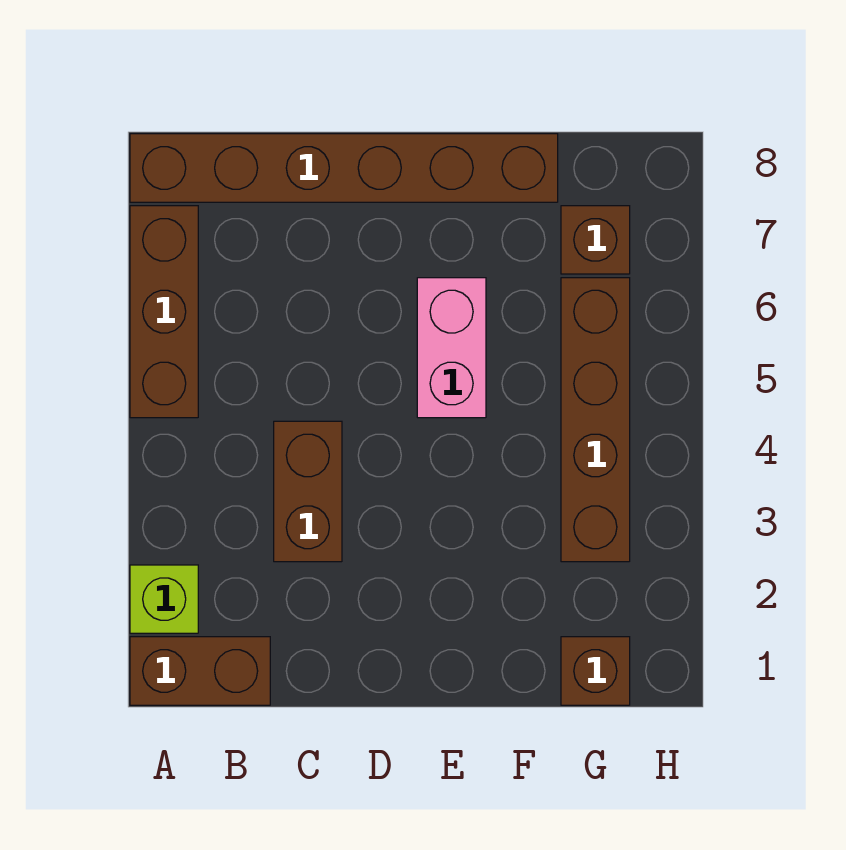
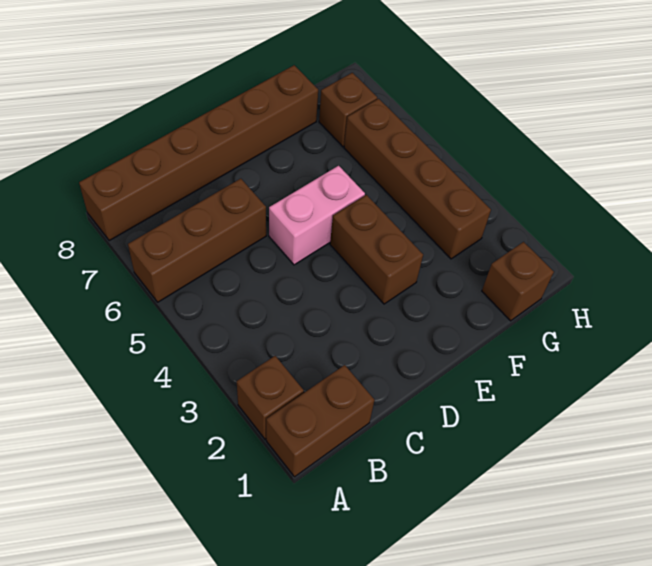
lime 1x1 brick [130,565,198,633] -> brown 1x1 brick [237,356,304,439]
brown 1x3 brick [130,206,198,418] -> brown 1x3 brick turned to [128,179,266,302]
brown 1x2 brick [274,421,342,562] -> brown 1x2 brick moved to [330,195,423,304]
pink 1x2 brick [417,278,486,418] -> pink 1x2 brick turned to [269,166,365,265]

